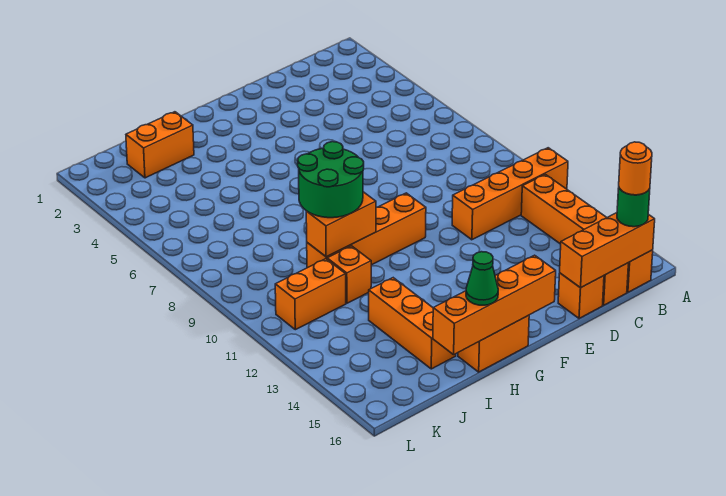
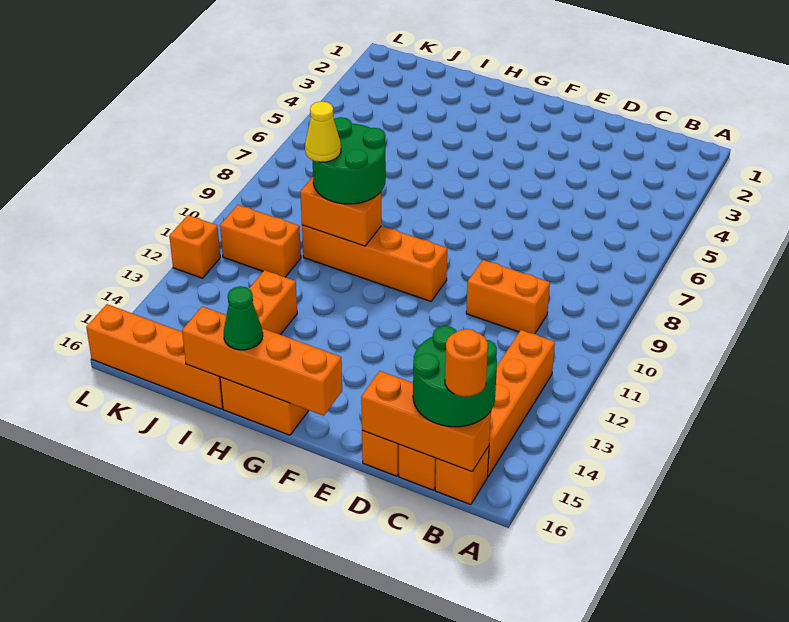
orange 1x4 brick [452,148,568,240] -> orange 1x4 brick moved to [86,304,223,409]
green 1x1 round brick [617,188,650,227] -> green 2x2 round brick [413,326,497,427]
orange 1x2 brick [126,112,194,178] -> orange 1x2 brick moved to [466,260,550,334]
none -> yellow 1x1 cone [305,101,341,162]
orange 1x1 brick [327,246,371,303] -> orange 1x1 brick moved to [169,215,220,278]

